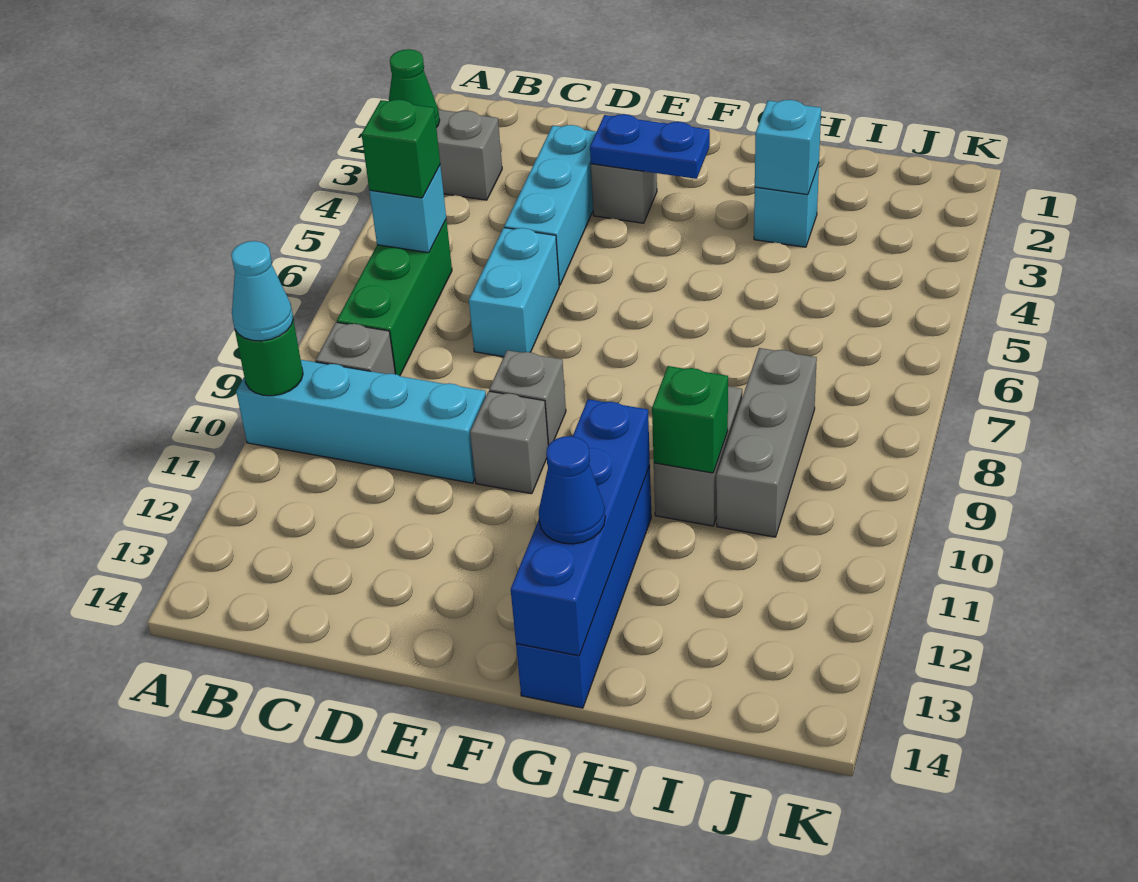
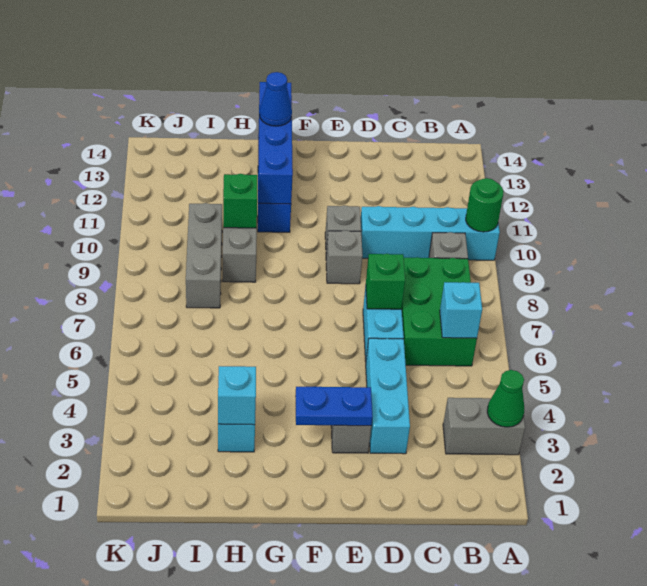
cyan 1x1 cone [231,241,293,341] -> none
green 1x3 brick [337,220,452,376] -> green 2x3 brick [402,257,477,366]
green 1x1 brick [362,99,440,198] -> green 1x1 brick moved to [366,254,405,309]

